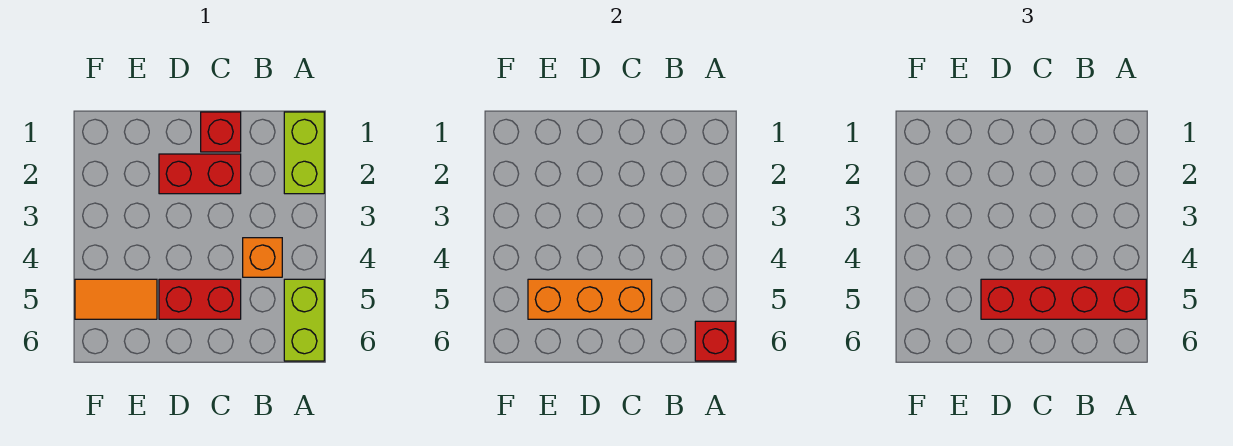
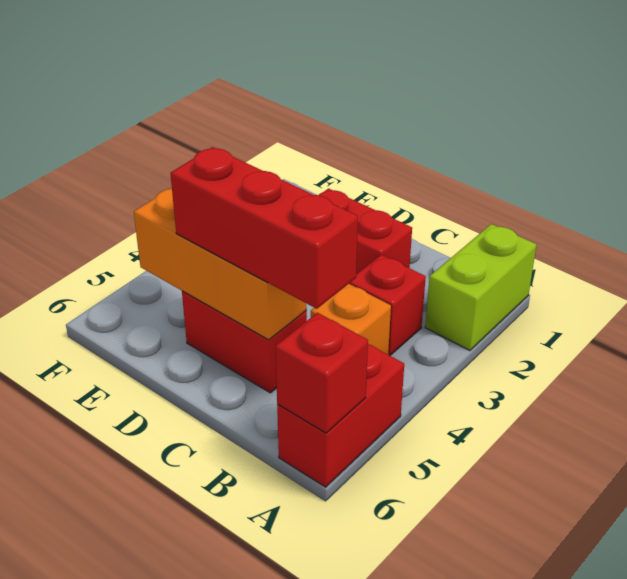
lime 1x2 brick [284,279,324,361] -> red 1x2 brick [277,344,404,487]
red 1x4 brick [981,279,1146,319] -> red 1x3 brick [170,147,358,309]
red 1x1 brick [201,112,241,152] -> red 1x1 brick moved to [349,255,426,355]
orange 1x2 tile [75,279,157,319] -> none

